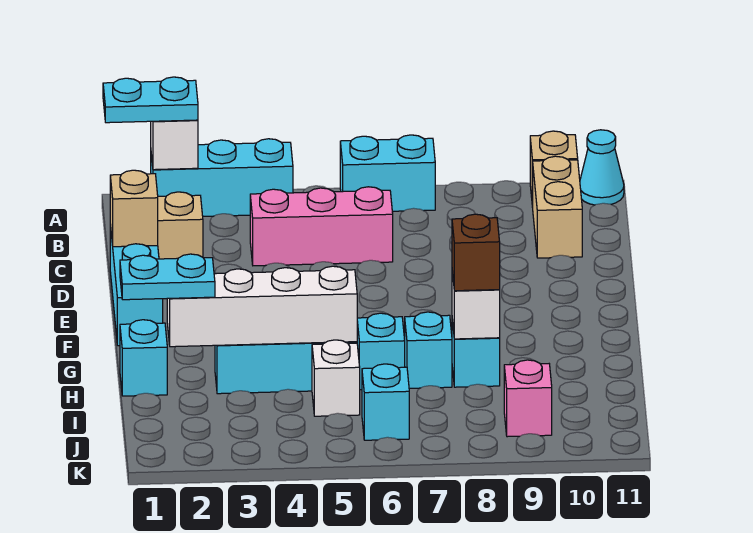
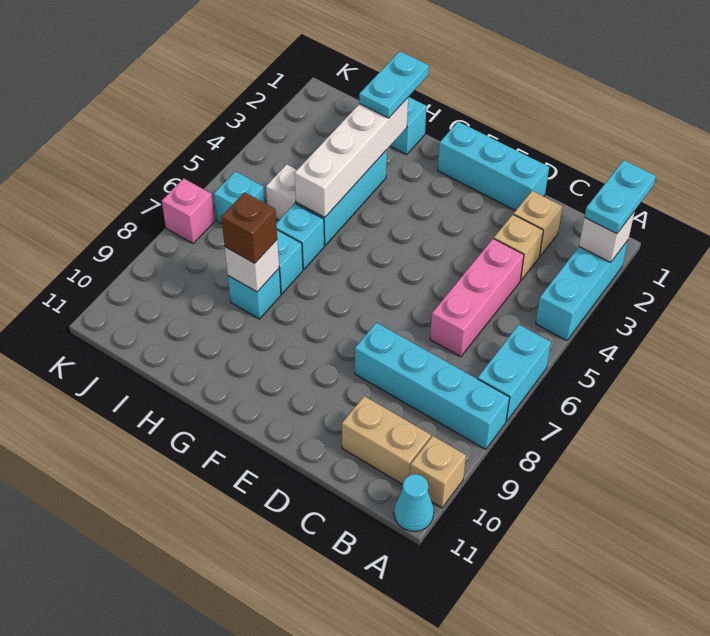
none -> cyan 1x4 brick [355,323,510,449]
tan 1x1 brick [110,170,158,247] -> tan 1x1 brick moved to [494,215,543,281]
pink 1x1 brick [504,360,552,437] -> pink 1x1 brick moved to [162,178,215,244]

